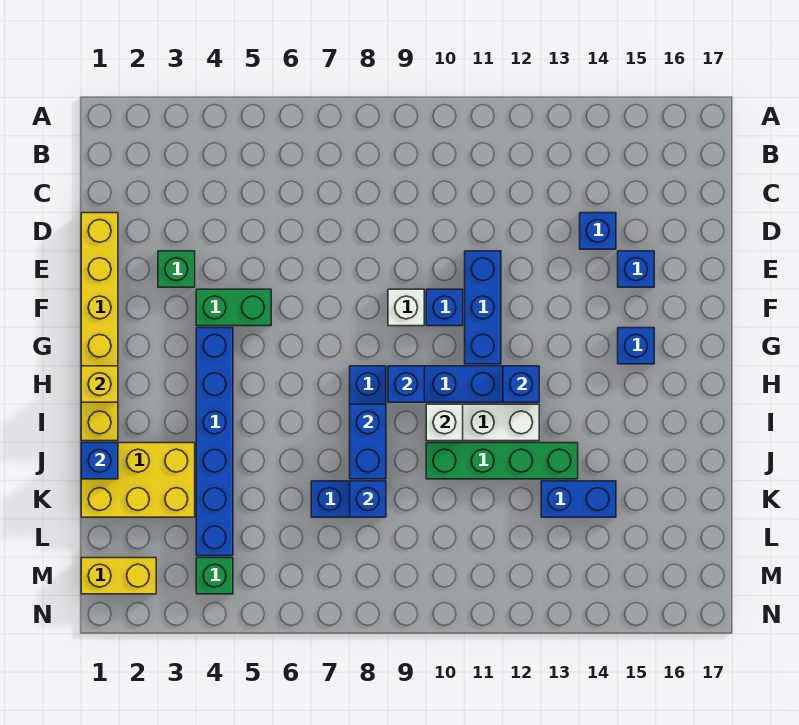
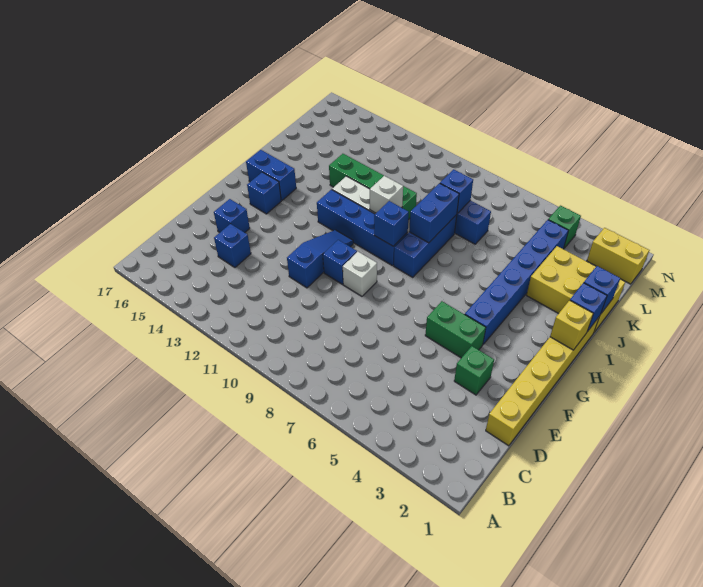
blue 1x3 brick [465,251,501,364] -> blue 1x3 slope [287,230,353,288]
blue 1x1 brick [503,366,539,402] -> blue 1x1 brick moved to [570,283,607,332]
blue 1x2 brick [541,481,616,517] -> blue 1x2 brick moved to [246,150,296,201]

